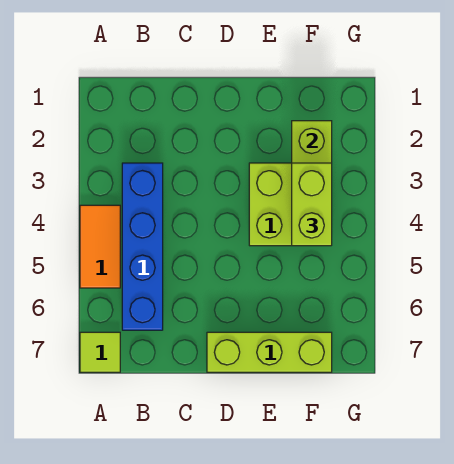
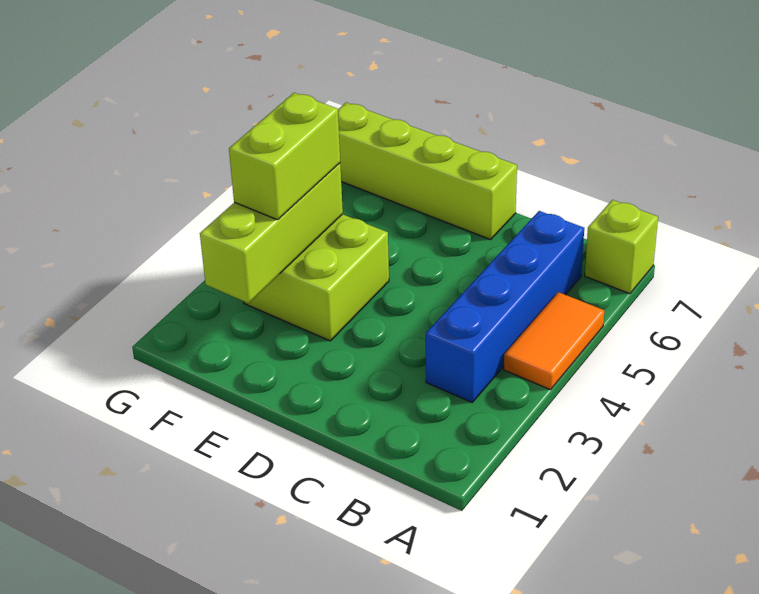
lime 1x1 tile [80,332,120,372] -> lime 1x1 brick [585,200,658,294]
lime 1x3 brick [207,332,332,372] -> lime 1x4 brick [338,102,517,240]

